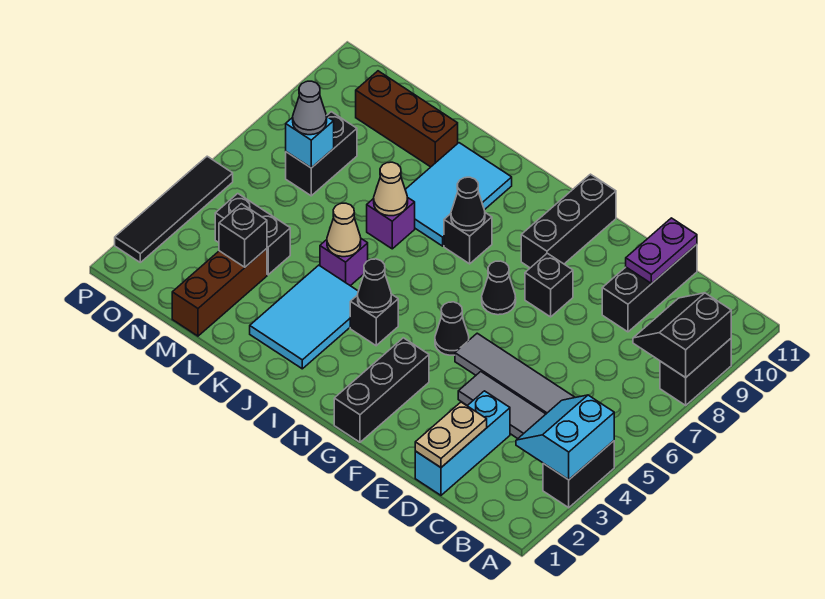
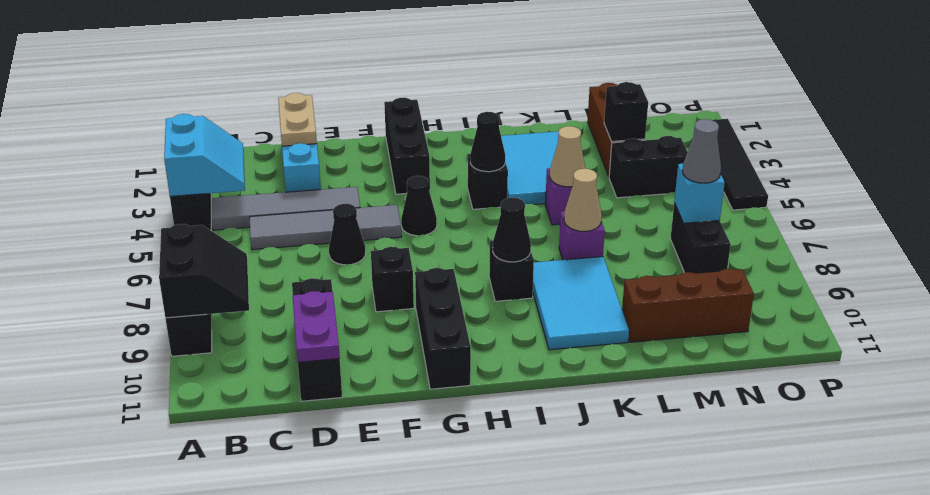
black 1x1 cone [482,261,516,315] -> black 1x1 cone moved to [329,204,366,265]

